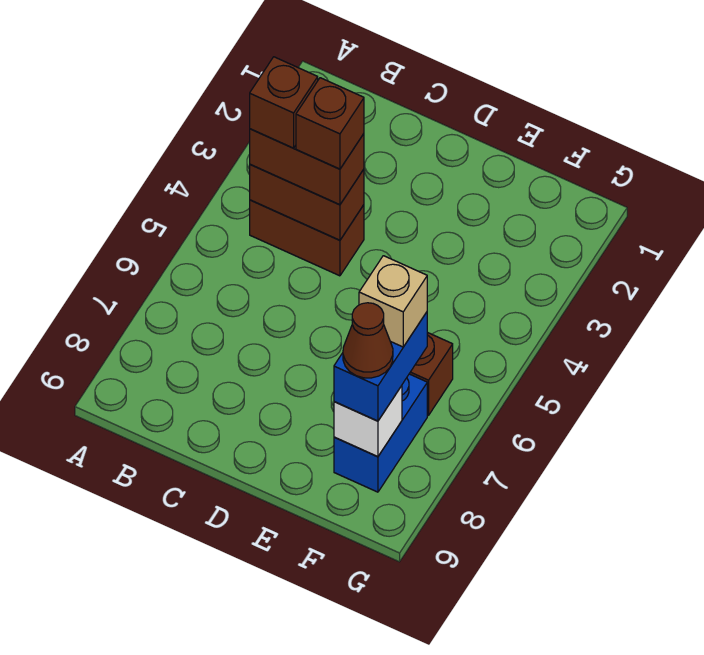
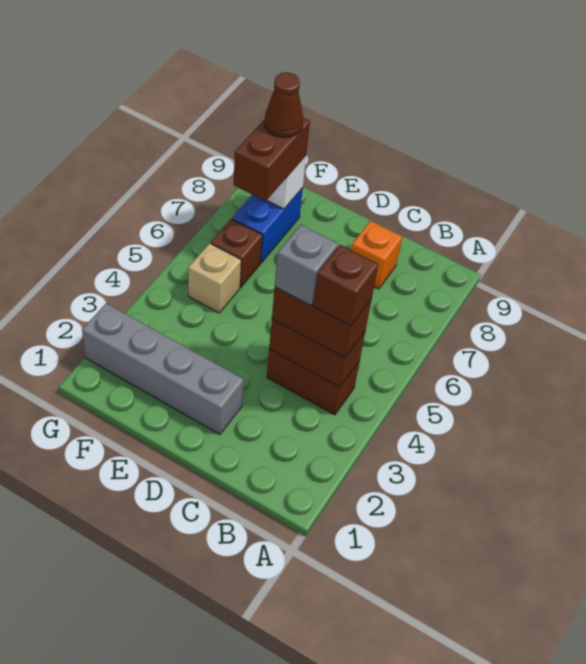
brown 1x1 brick [296,78,364,169] -> grey 1x1 brick [275,225,338,306]
none -> orange 1x1 brick [351,221,402,289]
none -> grey 1x4 brick [82,303,244,434]
blue 1x2 brick [334,312,427,421] -> brown 1x2 brick [234,118,310,201]
tan 1x1 brick [359,256,427,347] -> tan 1x1 brick moved to [188,243,241,313]

